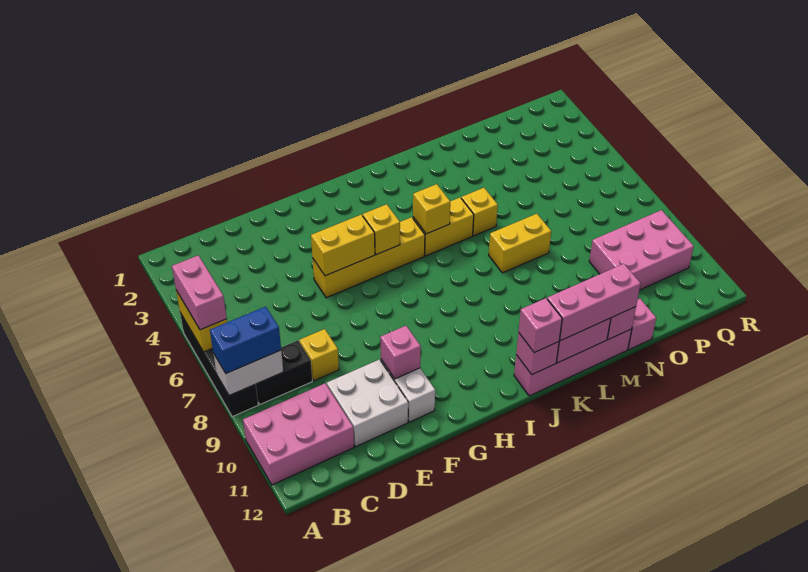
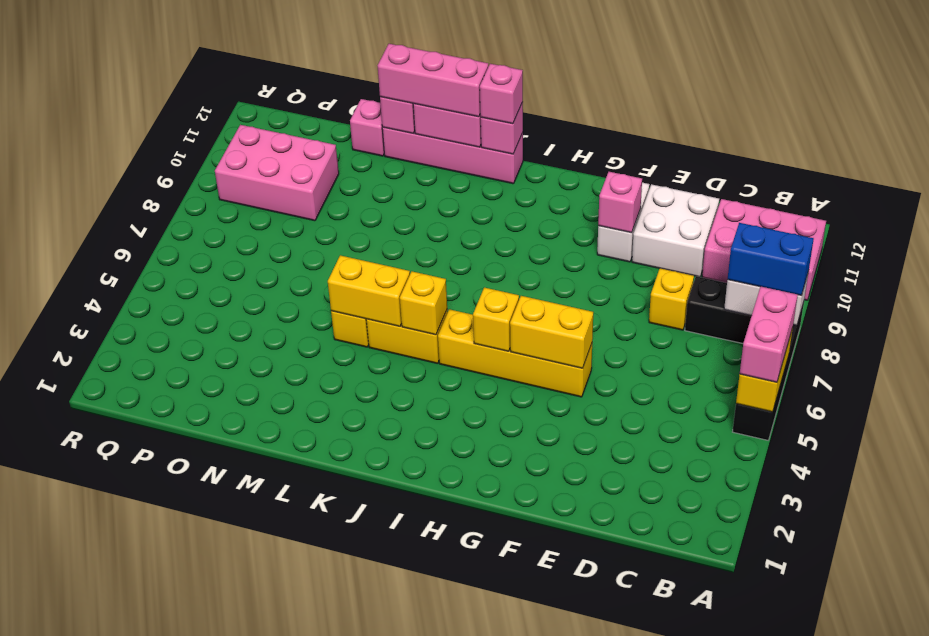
yellow 1x2 brick [489,214,551,273] -> yellow 1x2 brick moved to [328,255,410,326]

